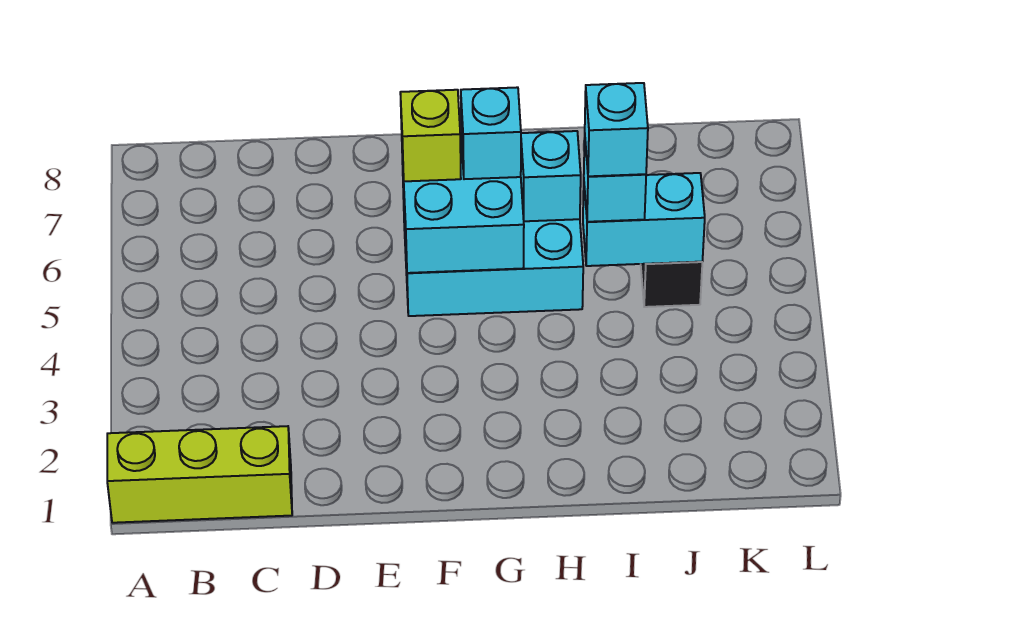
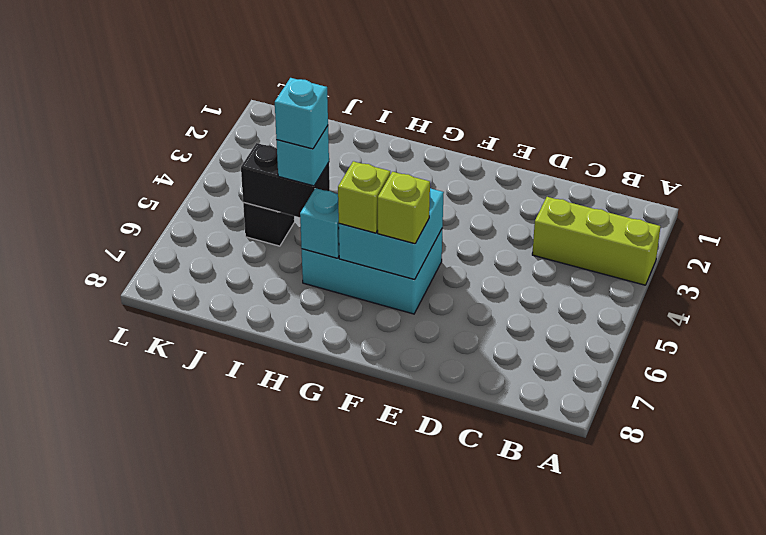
lime 1x3 brick [107,426,292,523] -> lime 1x3 brick moved to [532,197,660,285]
cyan 1x1 brick [461,87,521,179] -> lime 1x1 brick [338,161,390,233]
cyan 1x2 brick [583,173,705,266] -> black 1x2 brick [241,143,330,217]

